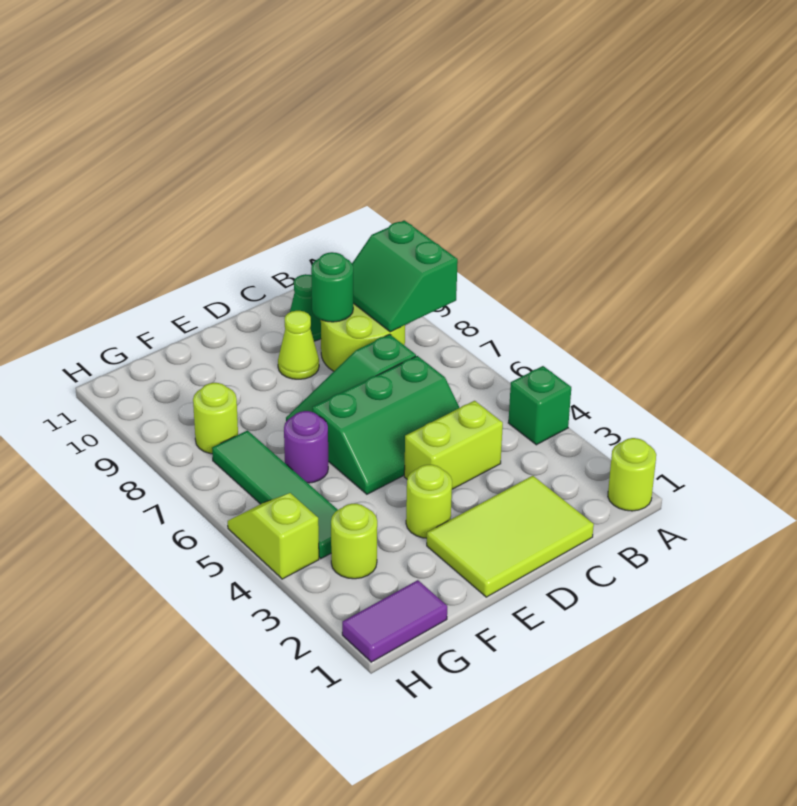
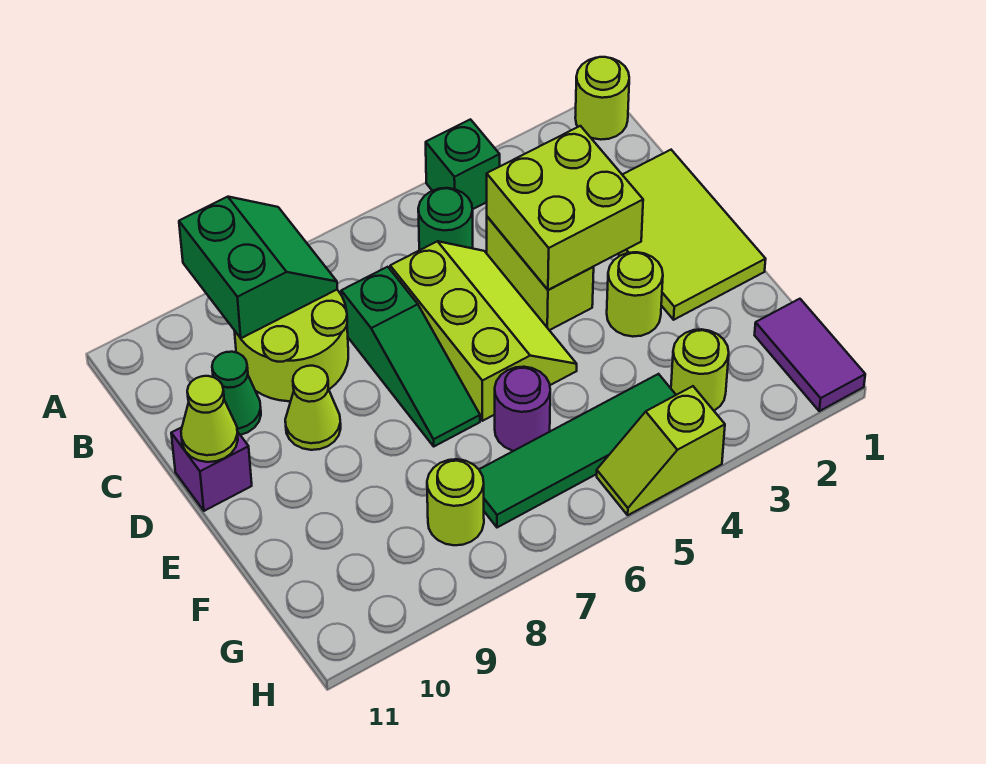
green 2x2 slope [352,220,458,332] -> green 2x2 slope turned to [179,197,337,338]
none -> lime 2x2 brick [487,126,643,290]
green 2x3 slope [312,356,459,494] -> lime 2x3 slope [390,241,577,421]
green 1x1 round brick [311,252,353,322] -> green 1x1 round brick moved to [418,188,473,250]
none -> purple 1x1 brick [171,427,252,511]
none -> lime 1x1 cone [181,376,238,462]

